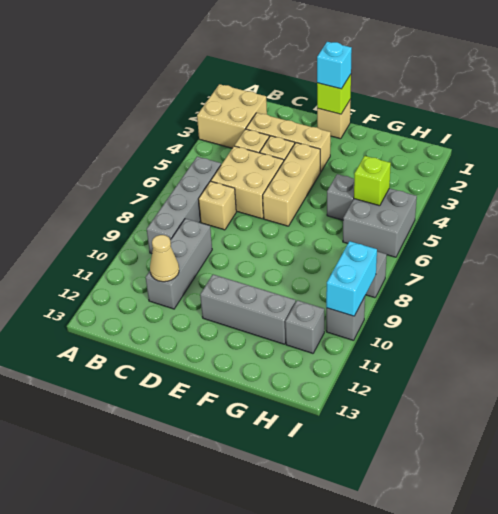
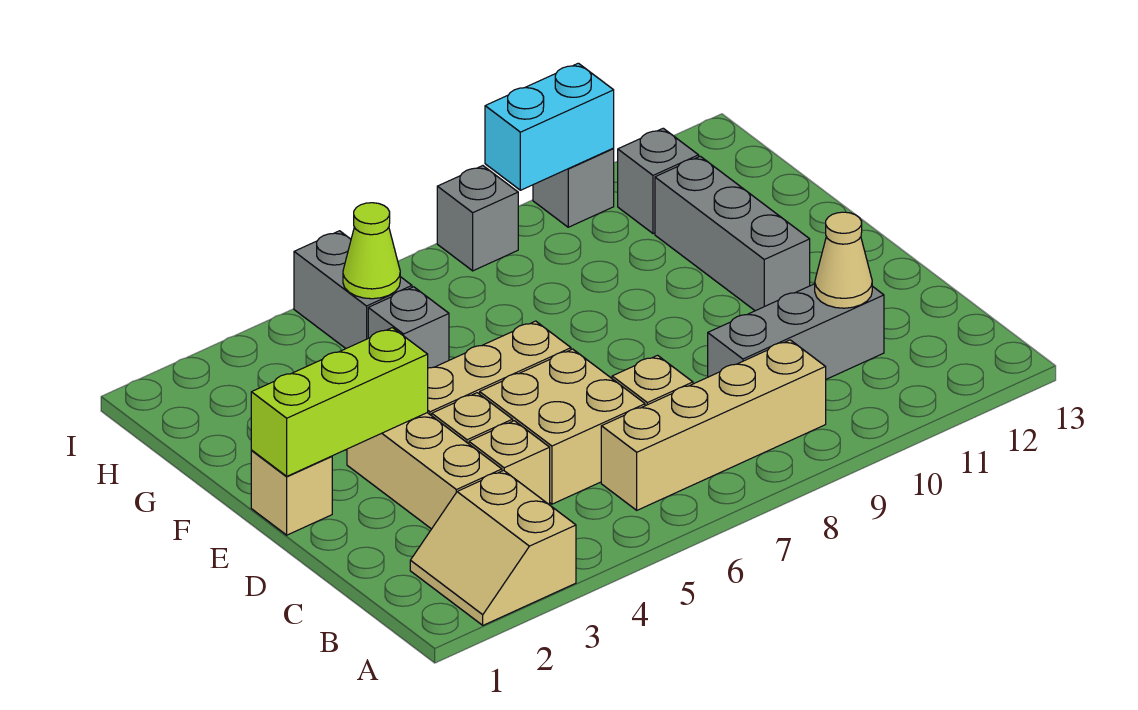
tan 2x2 brick [197,84,267,148] -> tan 2x2 slope [410,470,576,625]
grey 1x4 brick [147,157,221,254] -> tan 1x4 brick [601,340,826,510]
lime 1x1 brick [317,74,351,114] -> lime 1x3 brick [251,328,428,476]
cyan 1x1 brick [317,42,352,89] -> none
grey 2x2 brick [343,188,417,257] -> grey 1x2 brick [294,231,412,348]
lime 1x1 brick [354,156,391,206] -> lime 1x1 cone [343,203,400,299]

